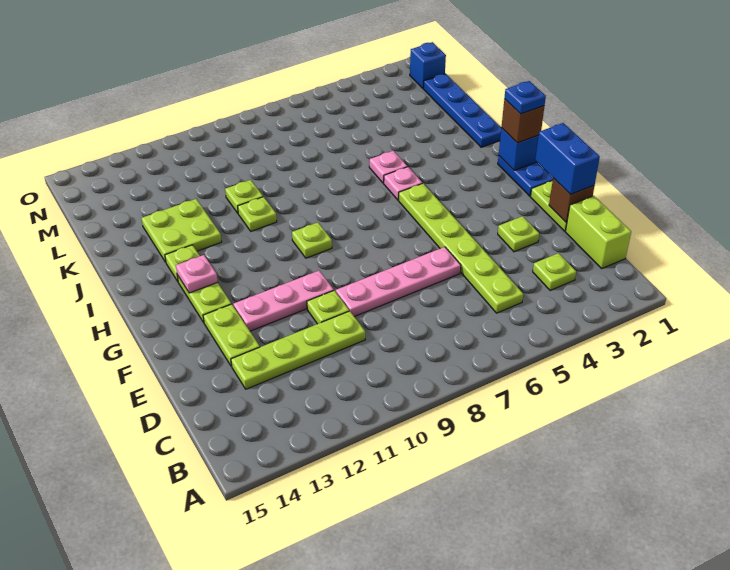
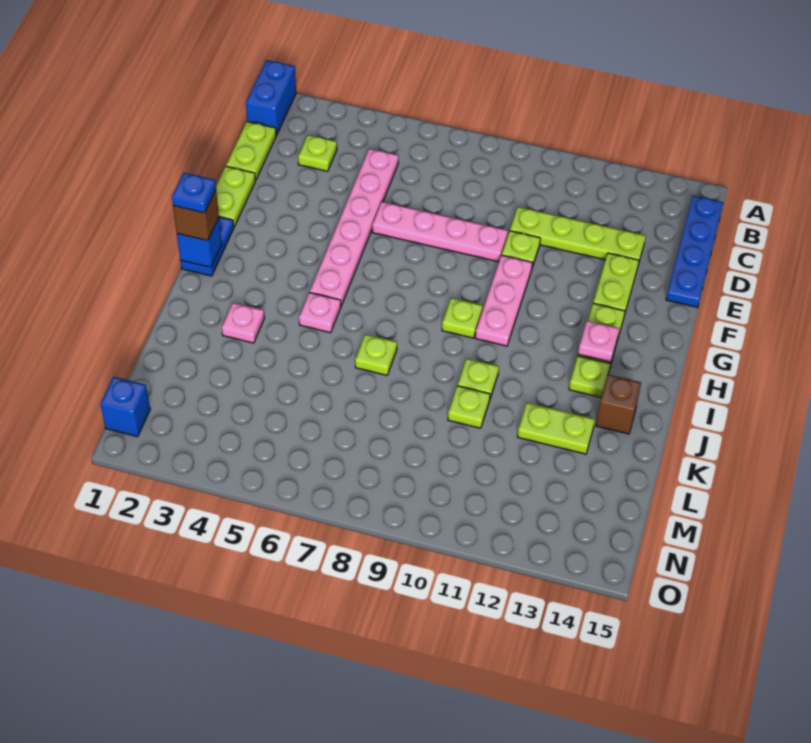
lime 1x2 brick [566,196,631,268] -> lime 1x2 plate [226,121,276,180]
lime 1x6 plate [399,183,523,313] -> pink 1x6 plate [310,149,398,306]
brown 1x1 brick [549,178,594,222] -> brown 1x1 brick moved to [596,375,641,434]
blue 1x2 brick [535,123,600,195] -> blue 1x2 brick moved to [246,60,296,135]
lime 1x1 plate [498,216,539,252] -> lime 1x1 plate moved to [355,334,397,375]
pink 1x3 plate [233,271,334,331] -> pink 1x3 plate turned to [475,255,532,346]
blue 1x4 plate [423,74,501,147] -> blue 1x4 plate moved to [666,196,723,308]
pink 1x1 plate [369,151,407,183] -> pink 1x1 plate moved to [222,303,265,343]
lime 2x2 plate [141,199,221,262] -> lime 1x2 plate [517,403,595,454]

